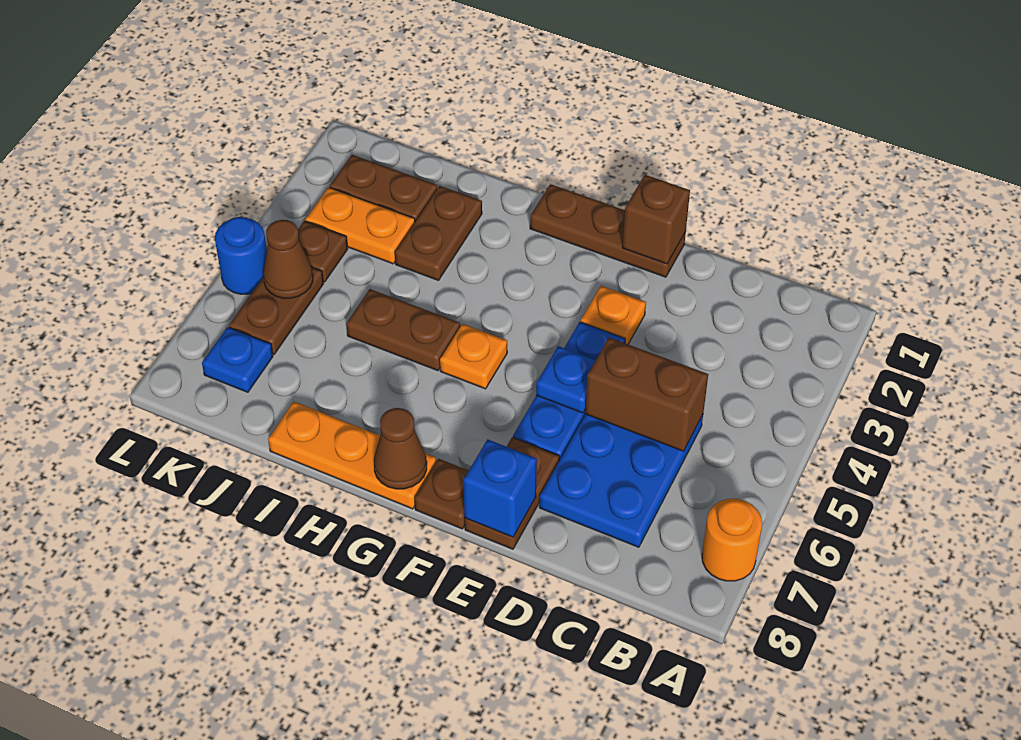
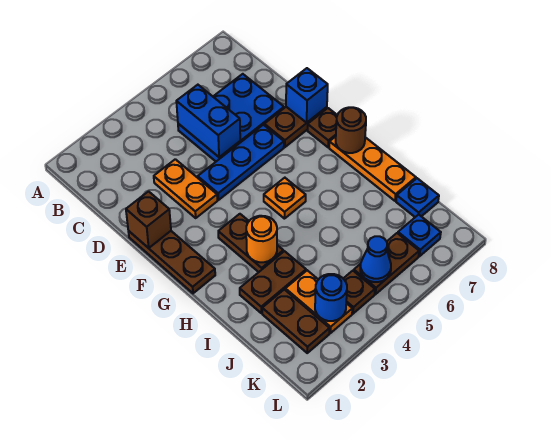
orange 1x1 round brick [702,499,762,581] -> orange 1x1 round brick moved to [246,216,277,262]
brown 1x2 brick [585,338,708,451] -> blue 1x2 brick [176,85,240,157]
orange 1x1 plate [581,286,646,344] -> orange 1x2 plate [154,159,217,218]
blue 1x1 plate [536,346,596,413] -> blue 1x1 plate moved to [396,178,439,217]
brown 1x1 cone [374,408,427,489] -> brown 1x1 round brick [336,107,366,153]
brown 1x2 plate [346,289,460,371] -> brown 1x2 plate moved to [218,214,283,272]
brown 1x1 cone [263,220,313,298] -> blue 1x1 cone [360,236,391,282]
blue 1x1 round brick [215,217,267,294] -> blue 1x1 round brick moved to [315,274,347,321]

